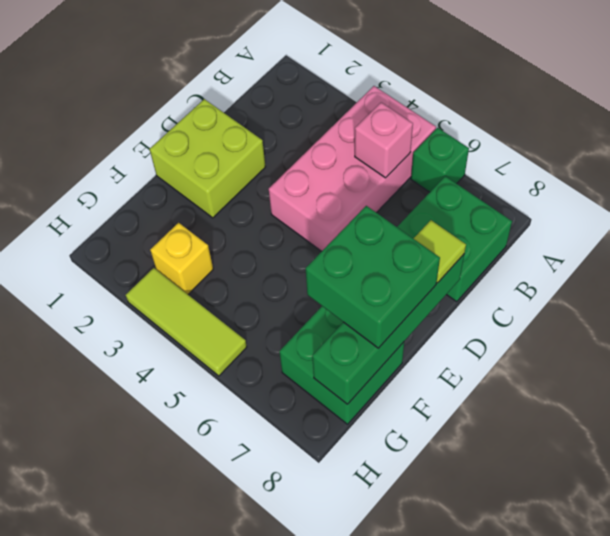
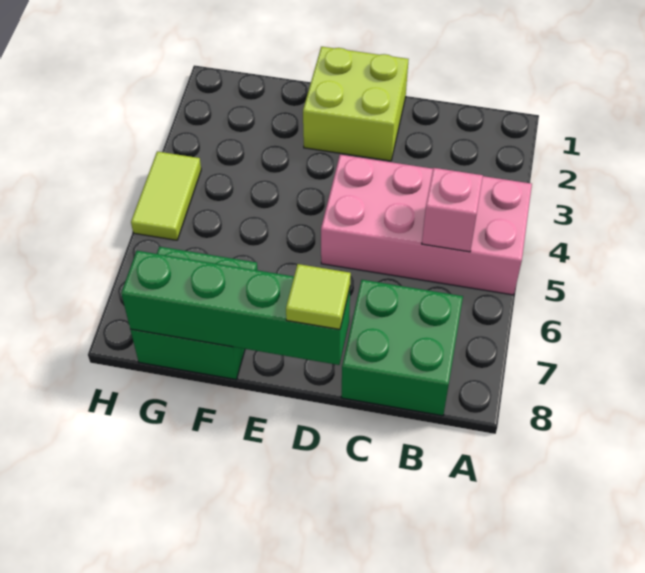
green 1x1 brick [411,128,469,192] -> none
green 2x2 brick [306,206,440,348] -> none
yellow 1x1 brick [150,223,213,294] -> none
lime 1x3 tile [126,268,247,376] -> lime 1x2 tile [131,152,201,240]

